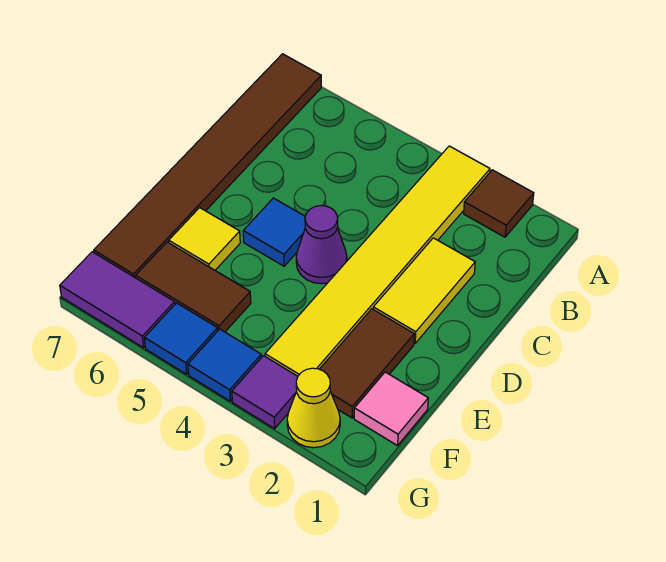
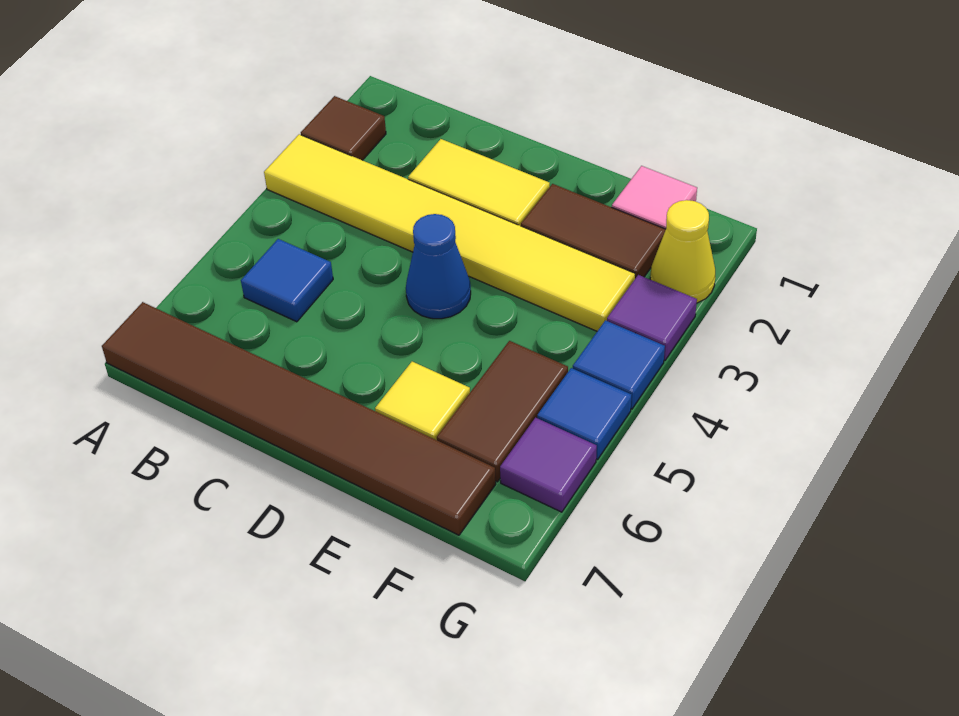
purple 1x1 cone [296,206,347,284] -> blue 1x1 cone [406,214,471,319]
blue 1x1 tile [243,198,305,266] -> blue 1x1 tile moved to [241,239,333,322]
purple 1x2 tile [60,252,175,348] -> purple 1x1 tile [500,418,597,512]

